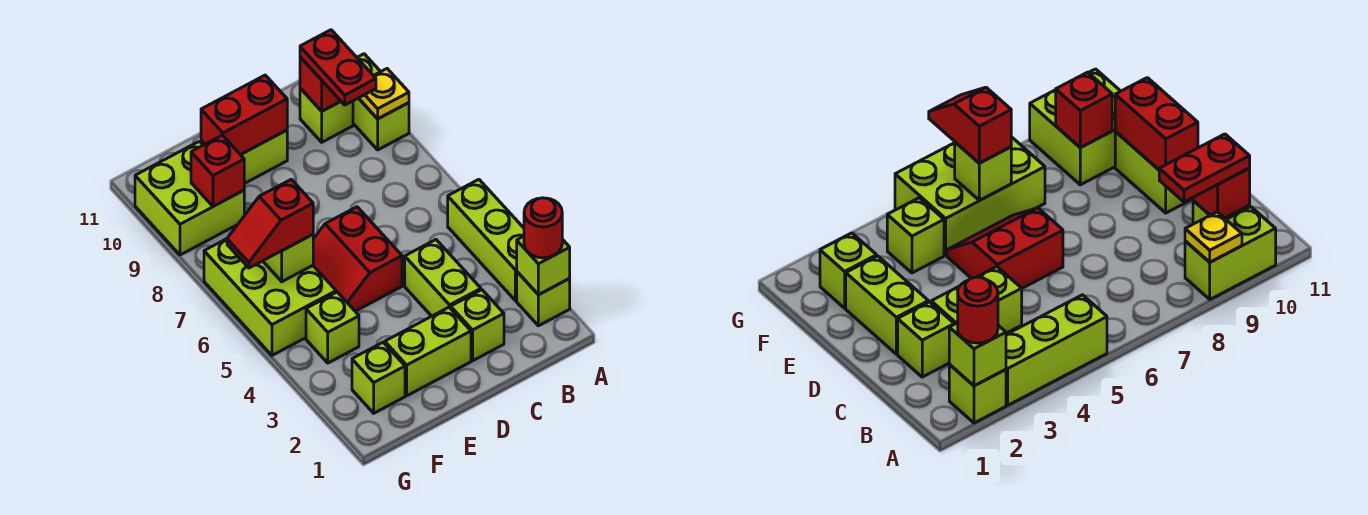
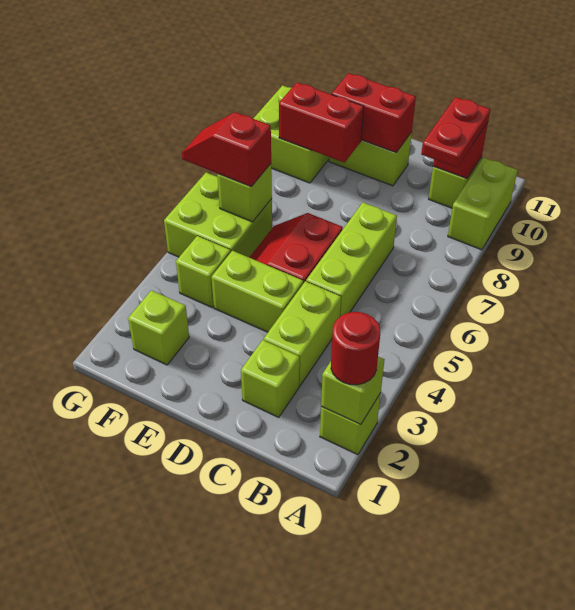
lime 1x3 brick [448,179,524,301] -> lime 1x3 brick moved to [306,203,397,316]
yellow 1x1 plate [359,69,409,119] -> none
lime 1x2 brick [385,307,471,396] -> lime 1x2 brick moved to [212,251,303,332]
lime 2x3 brick [204,239,336,355] -> lime 2x2 brick [164,173,272,257]
red 1x1 brick [191,135,244,206] -> red 1x2 brick [279,82,364,163]

